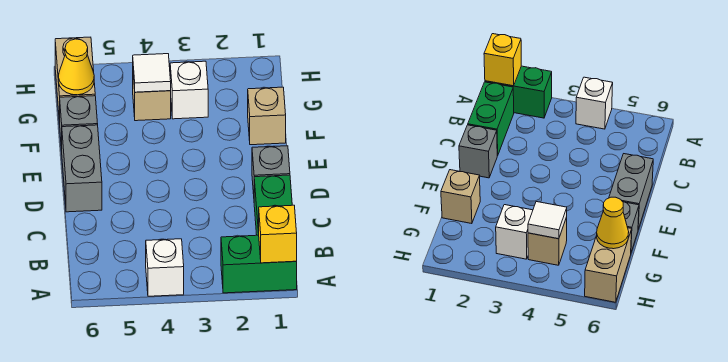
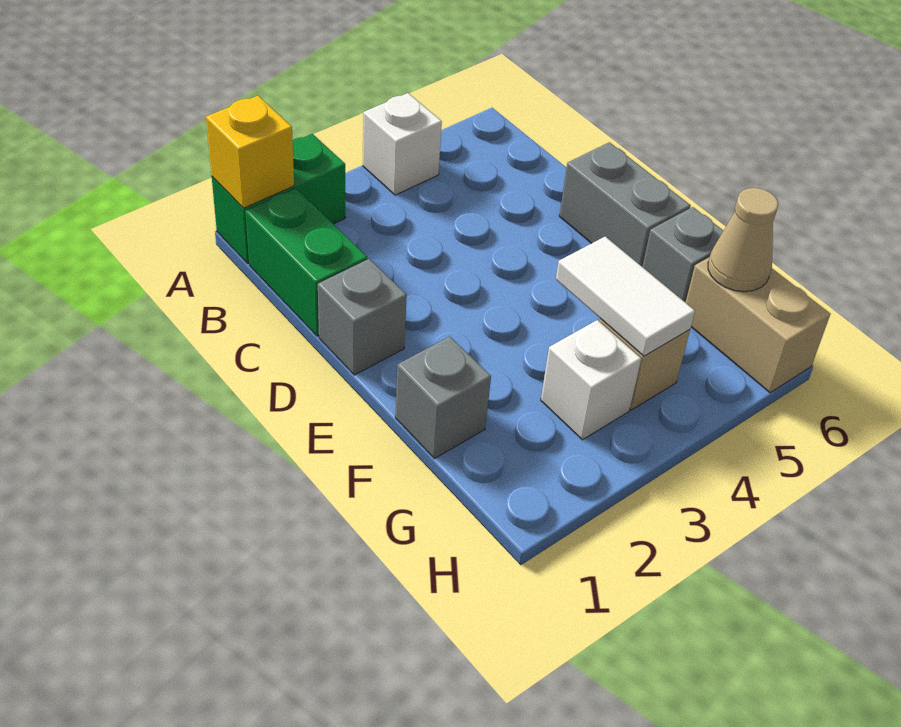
tan 1x1 brick [248,87,286,145] -> grey 1x1 brick [395,337,491,459]
white 1x1 tile [133,54,171,92] -> white 1x2 tile [556,237,695,356]
yellow 1x1 cone [58,39,94,95] -> tan 1x1 cone [708,188,778,292]

